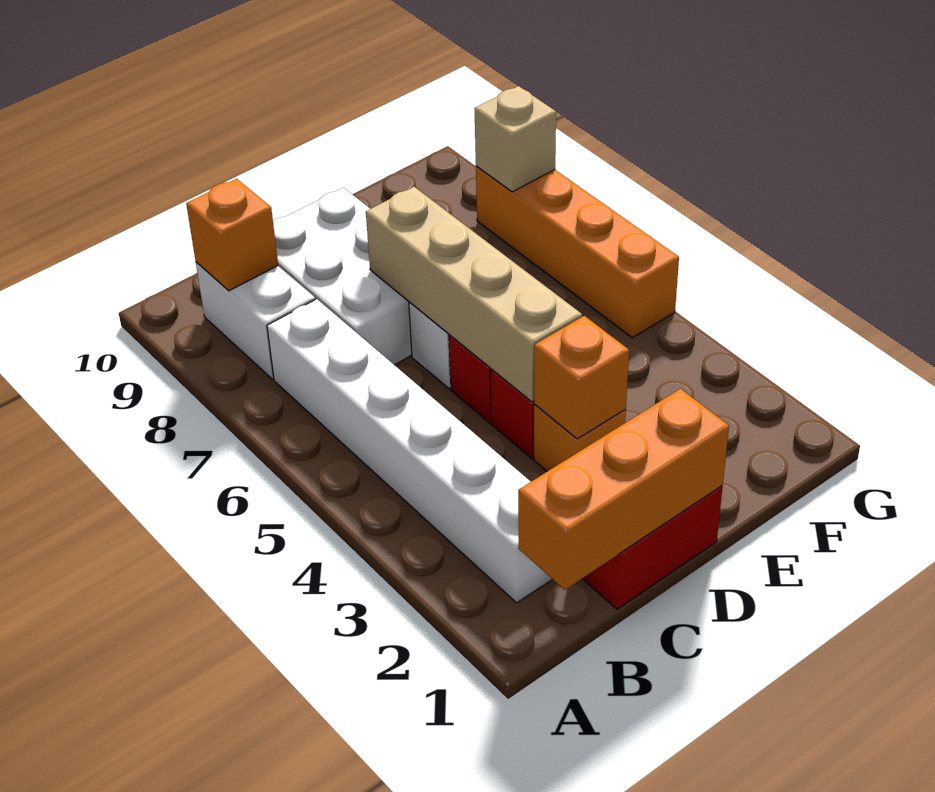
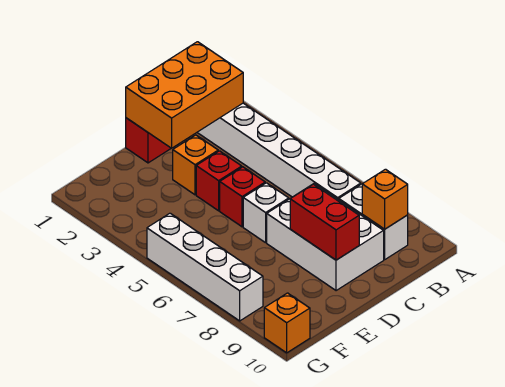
orange 1x3 brick [518,389,729,590] -> orange 2x3 brick [126,42,243,148]
orange 1x1 brick [534,316,629,439] -> orange 1x1 brick moved to [264,293,310,353]
tan 1x4 brick [366,187,582,402] -> none
none -> red 1x2 brick [290,184,359,260]
orange 1x4 brick [476,166,679,338] -> white 1x4 brick [147,213,263,321]
tan 1x1 brick [474,86,556,192] -> none

